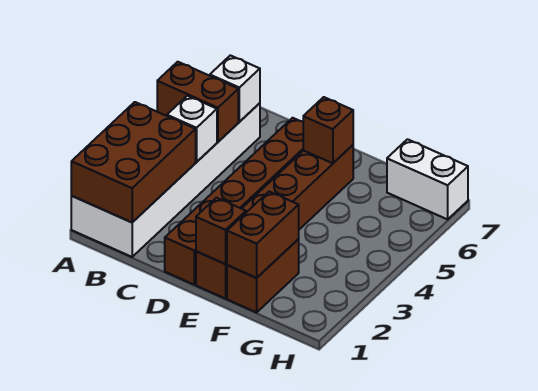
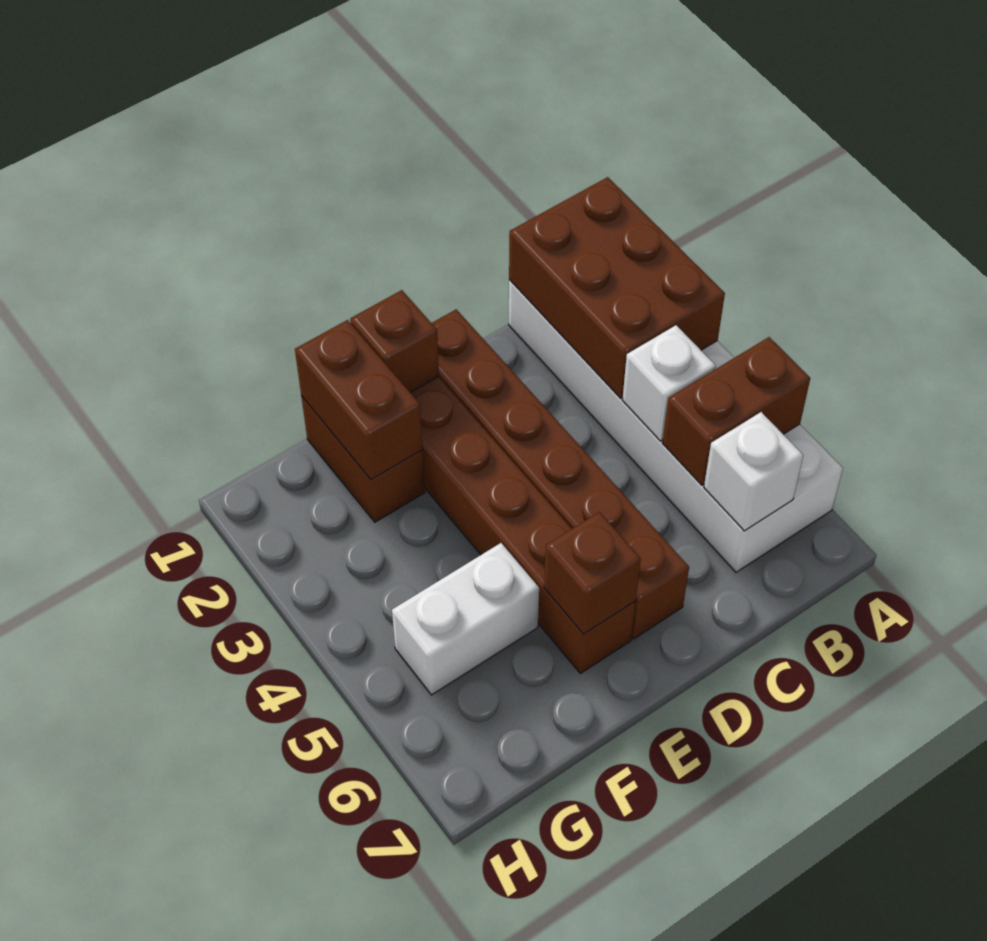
white 1x2 brick [387,139,468,219] -> white 1x2 brick moved to [392,543,539,695]

